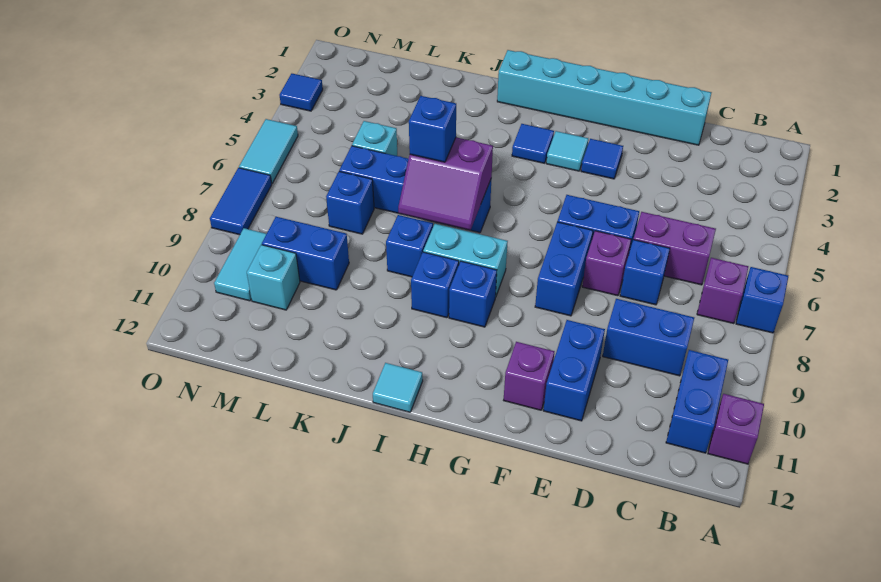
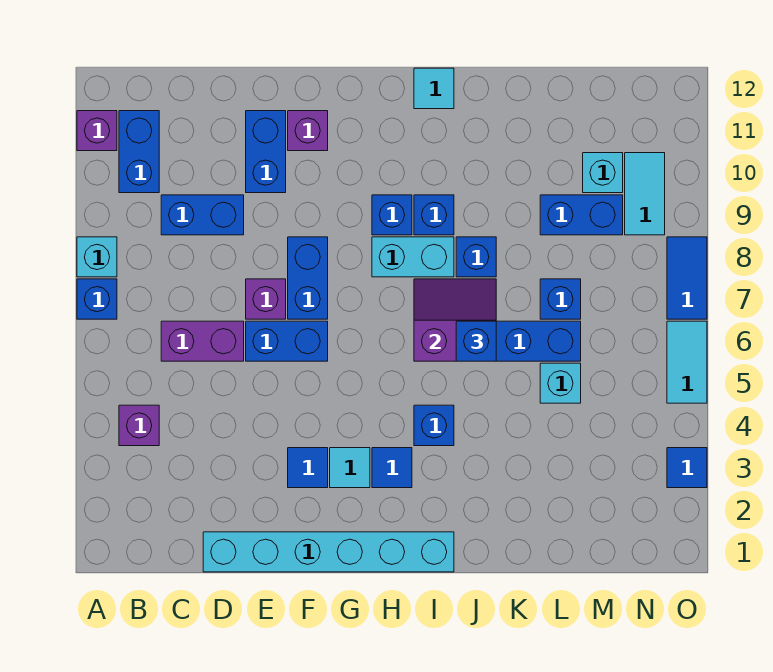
none -> cyan 1x1 brick [77,237,117,277]
purple 1x1 brick [697,258,748,324] -> purple 1x1 brick moved to [119,405,159,446]
blue 1x1 brick [620,240,670,305] -> blue 1x1 brick moved to [414,405,454,446]

